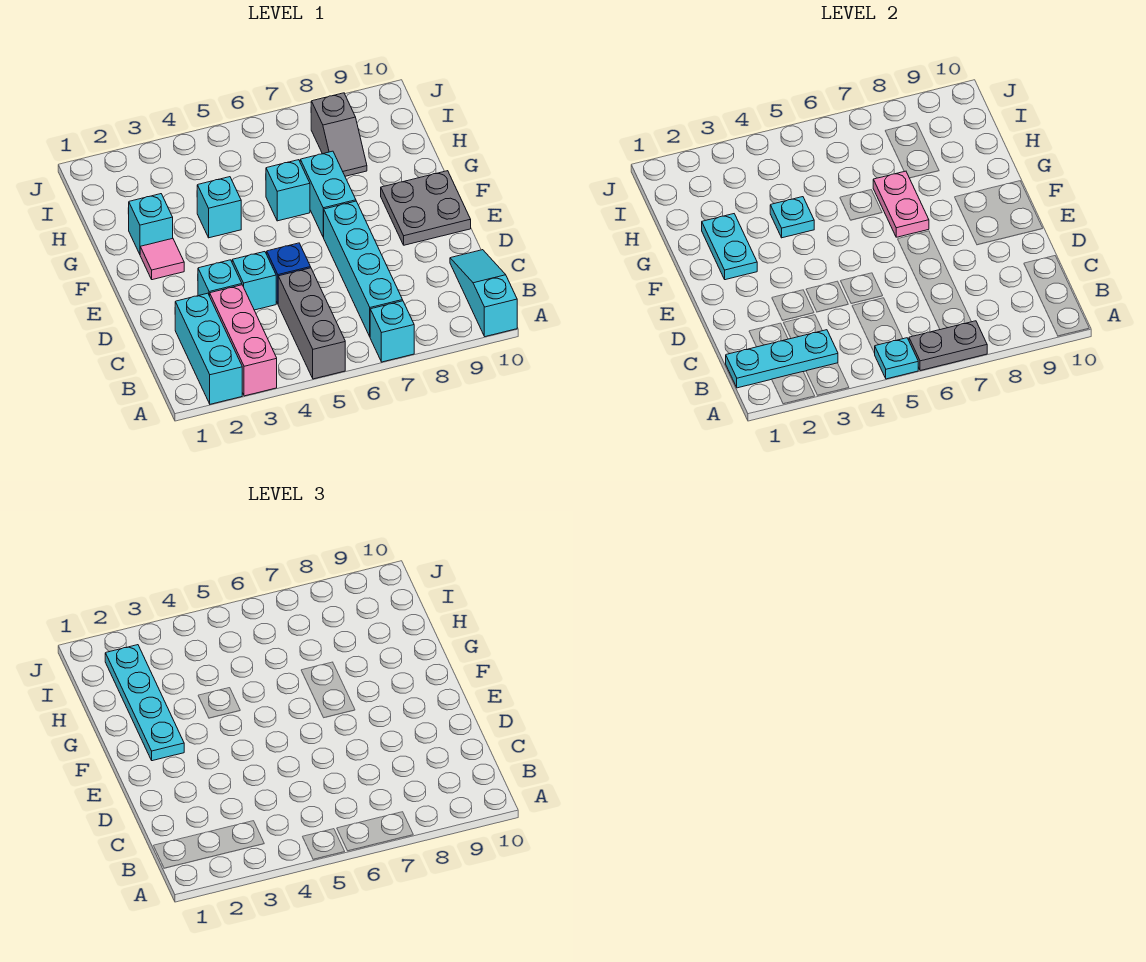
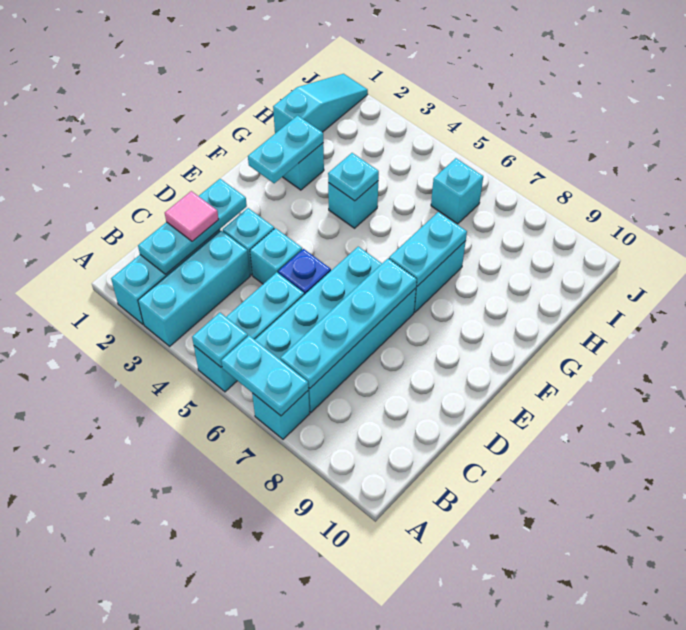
pink 1x3 brick [210,285,277,396] -> cyan 1x3 brick [138,231,250,346]
grey 1x3 brick [278,268,345,379] -> cyan 1x3 brick [194,272,304,392]
grey 1x2 plate [909,321,987,371] -> cyan 1x2 plate [221,336,308,416]
cyan 1x3 slope [450,250,517,337] -> cyan 1x3 slope moved to [273,74,368,133]
cyan 1x3 plate [726,330,838,388] -> cyan 1x3 plate turned to [138,179,247,274]
cyan 1x4 brick [324,201,403,336] -> cyan 2x4 brick [255,247,416,413]
grey 2x2 plate [381,171,471,245] -> none
pink 1x1 tile [140,239,184,280] -> pink 1x1 tile moved to [165,191,219,241]
cyan 1x4 plate [105,645,184,761] -> cyan 1x4 plate moved to [280,259,417,389]
pink 1x2 plate [873,171,929,237] -> cyan 1x2 plate [389,212,467,286]
cyan 1x1 brick [266,160,310,221] -> cyan 1x1 brick moved to [431,158,483,224]
grey 1x2 slope [311,93,367,176] -> none

